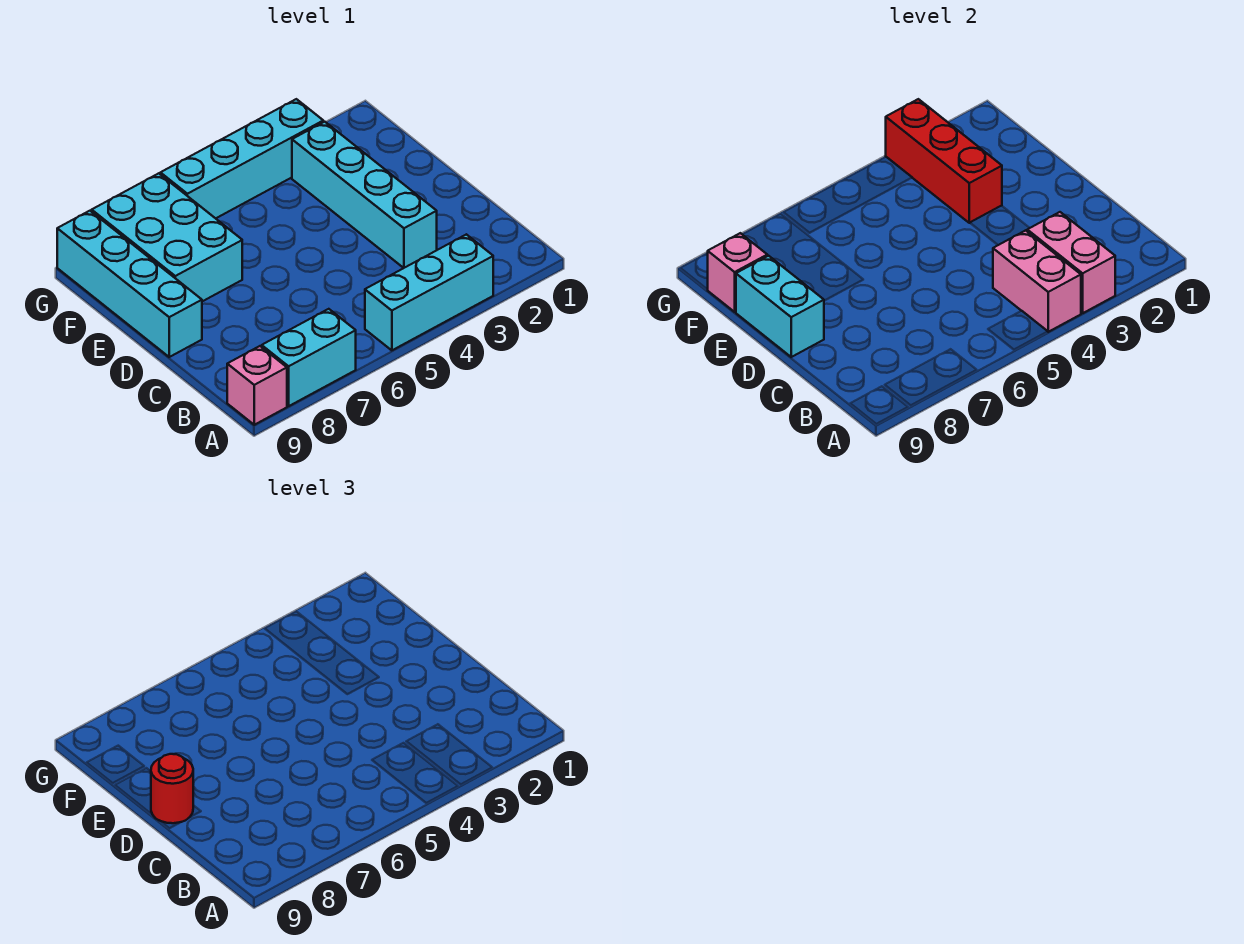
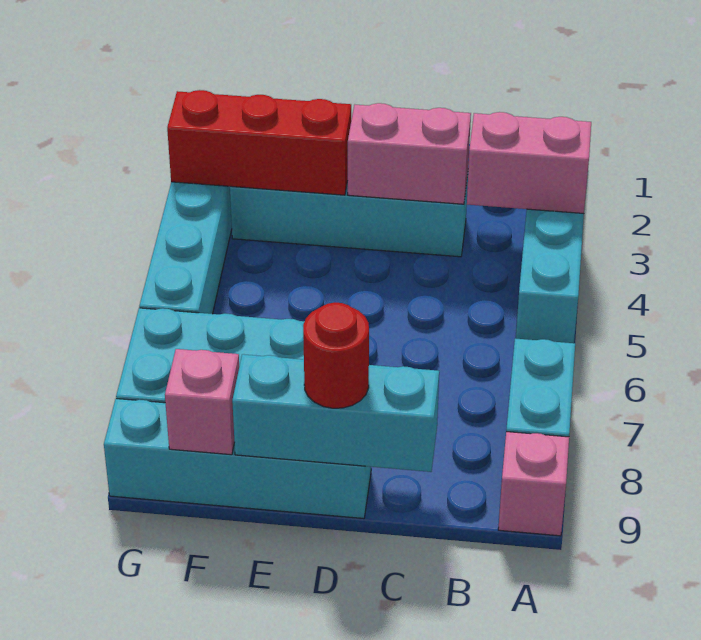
pink 1x2 brick [993,230,1081,332] -> pink 1x2 brick moved to [348,103,471,204]
cyan 1x2 brick [736,256,824,357] -> cyan 1x3 brick [232,354,439,472]

